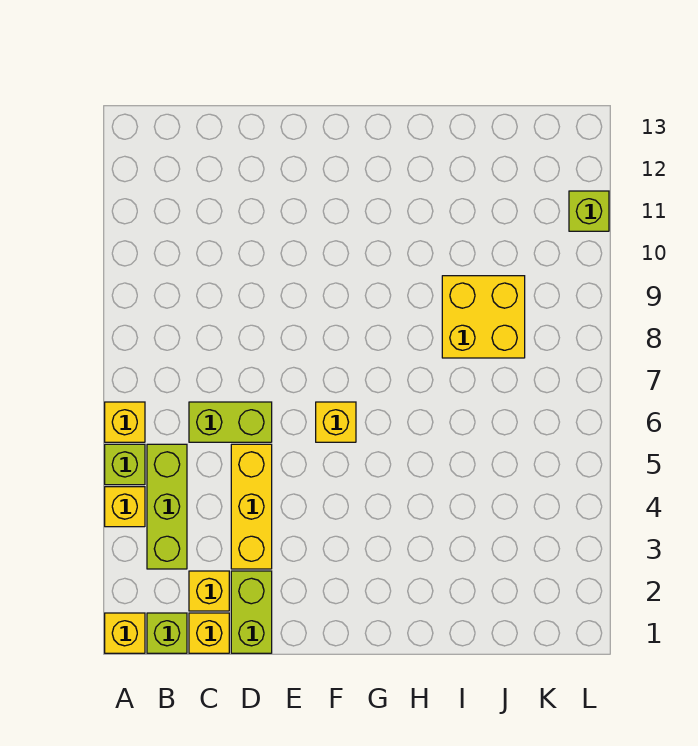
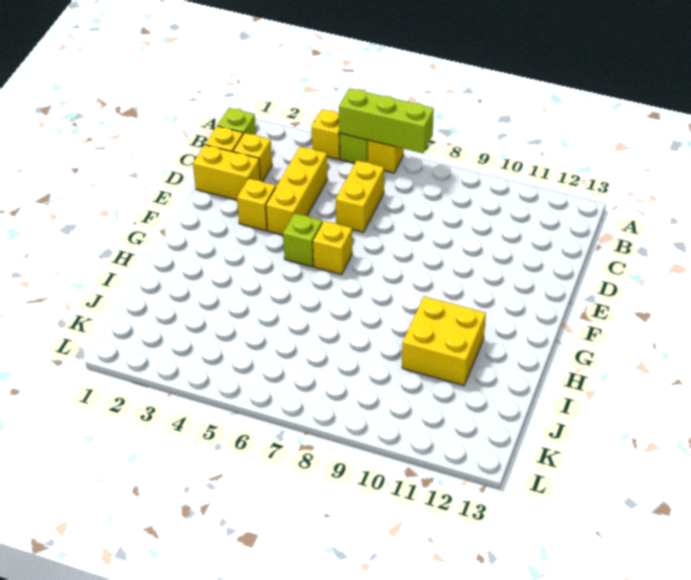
yellow 1x1 brick [105,613,145,653] -> yellow 1x1 brick moved to [237,178,276,231]
lime 1x3 brick [147,444,187,569] -> lime 1x3 brick moved to [339,88,434,153]
lime 1x2 brick [189,402,272,442] -> yellow 1x2 brick [336,160,384,232]
lime 1x2 brick [231,571,272,653] -> yellow 1x2 brick [193,145,261,200]
yellow 1x3 brick [231,444,272,569] -> yellow 1x3 brick turned to [266,146,328,235]
yellow 2x2 brick [442,276,525,358] -> yellow 2x2 brick moved to [402,297,486,385]
lime 1x1 brick [569,191,609,231] -> lime 1x1 brick moved to [283,213,322,267]

